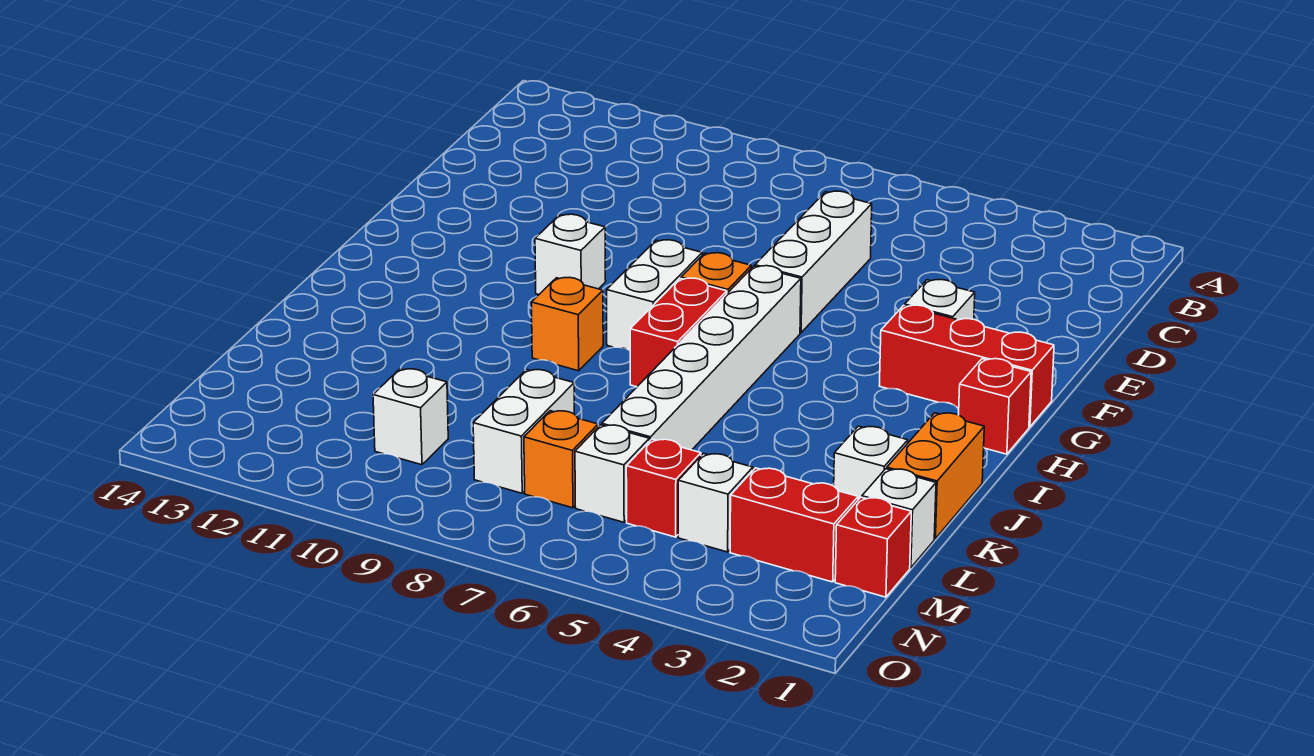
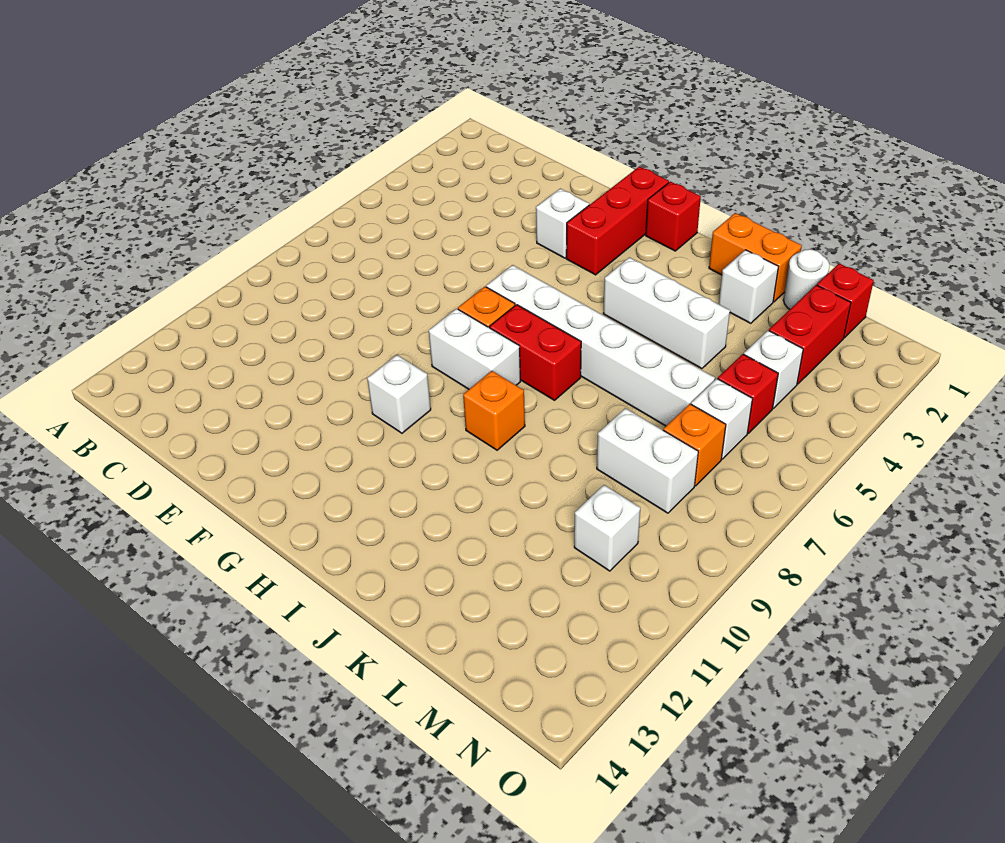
white 1x3 brick [755,191,872,333] -> white 1x3 brick moved to [603,257,730,369]
white 1x1 brick [862,469,936,568] -> white 1x1 round brick [783,249,830,309]

